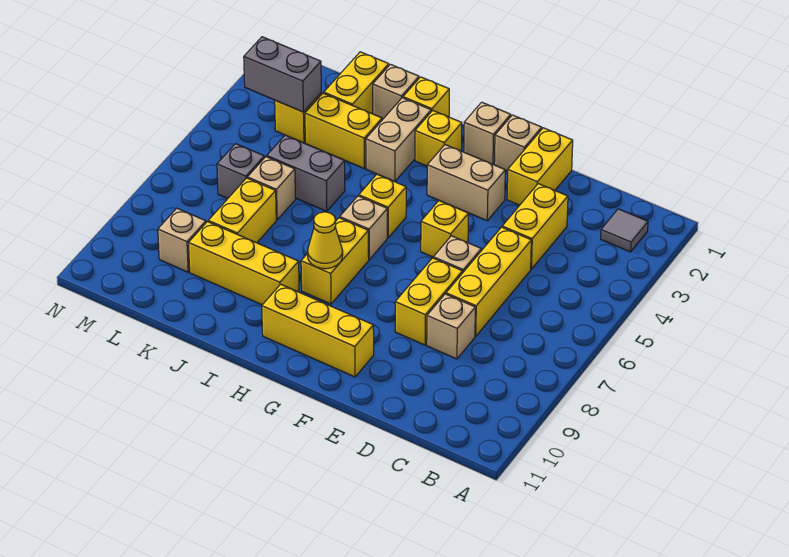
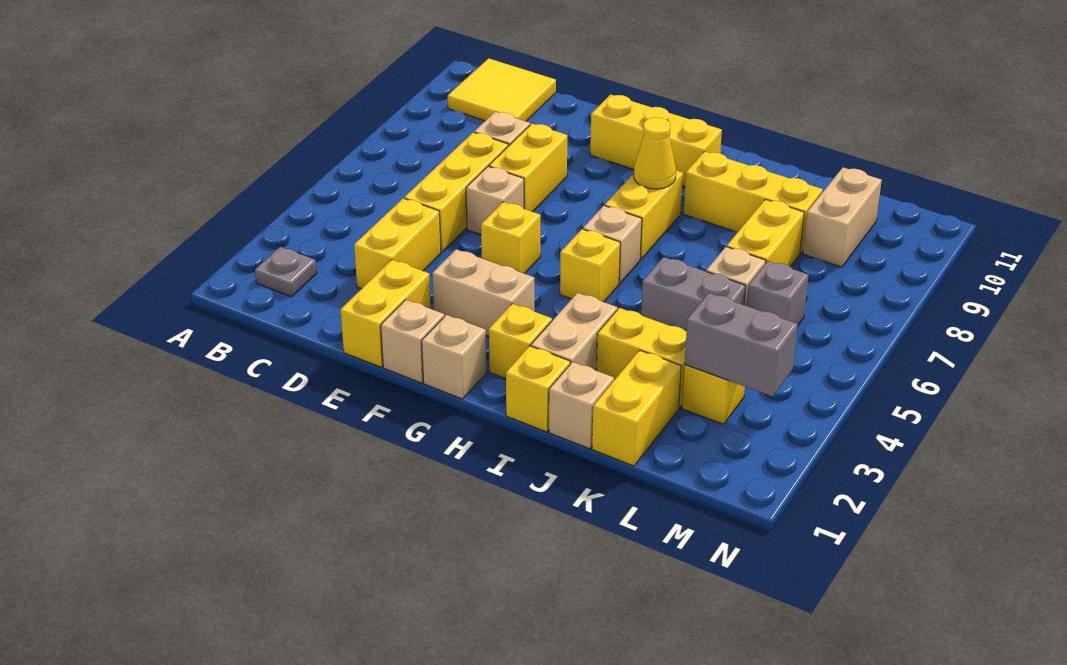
grey 1x1 tile [601,209,648,252] -> grey 1x1 plate [255,247,317,297]
none -> yellow 2x2 tile [448,58,556,121]
tan 1x1 brick [158,208,206,272] -> tan 1x2 brick [803,168,882,267]

